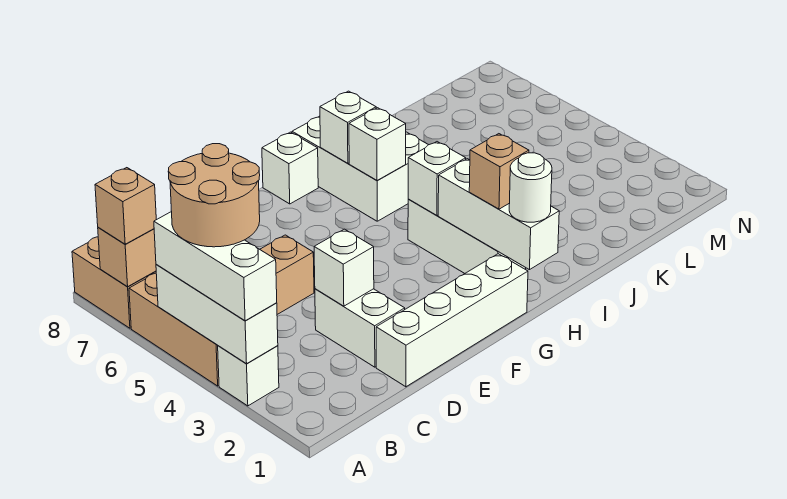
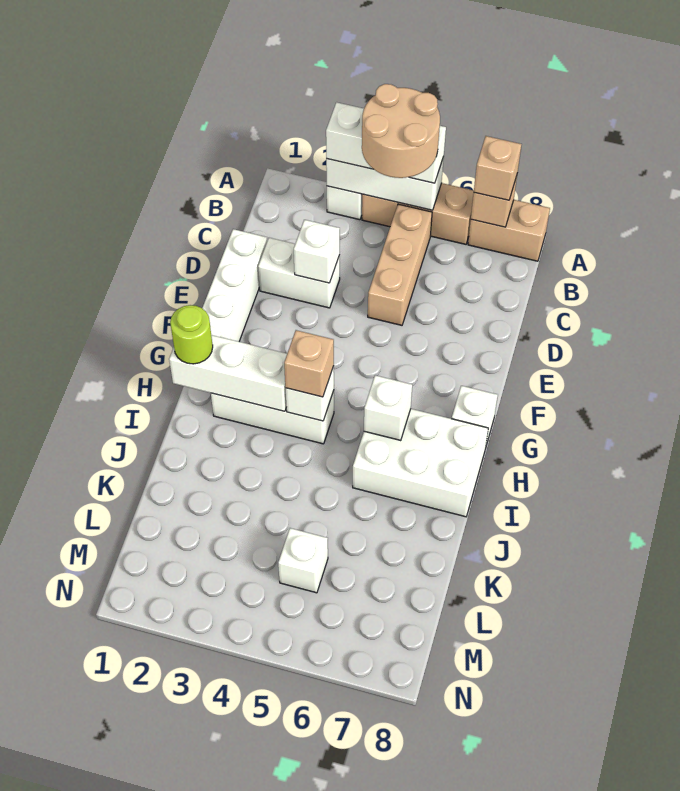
white 1x1 round brick [509,153,552,222] -> lime 1x1 round brick [170,305,213,364]
tan 1x1 brick [469,134,529,209] -> tan 1x1 brick moved to [284,330,334,397]
white 1x1 brick [320,91,376,163] -> white 1x1 brick moved to [278,528,328,593]

